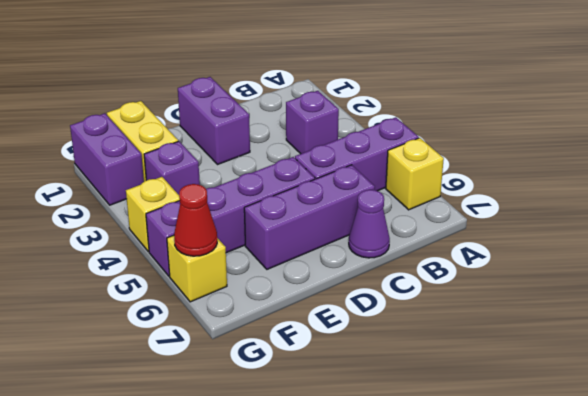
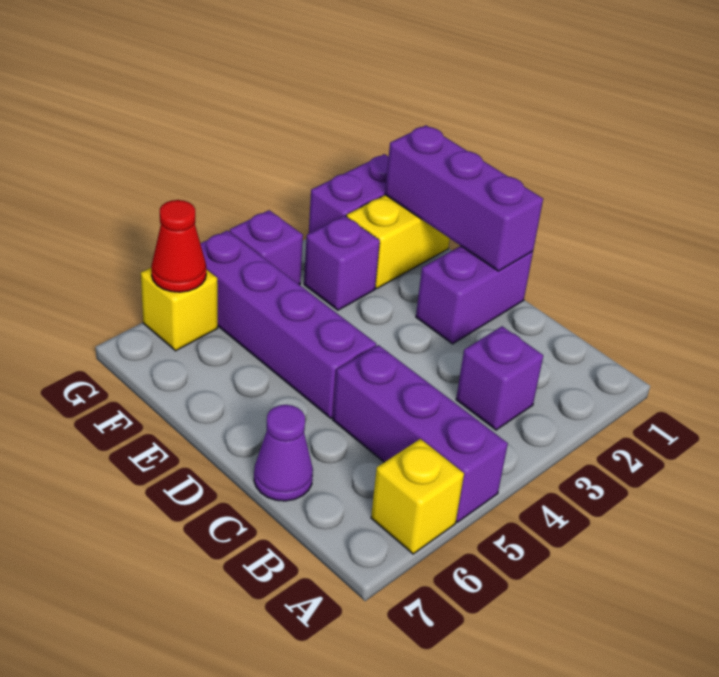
purple 1x3 brick [244,165,375,269] -> purple 1x3 brick moved to [385,125,543,271]
yellow 1x1 brick [126,177,180,252] -> purple 1x1 brick [230,210,303,285]

